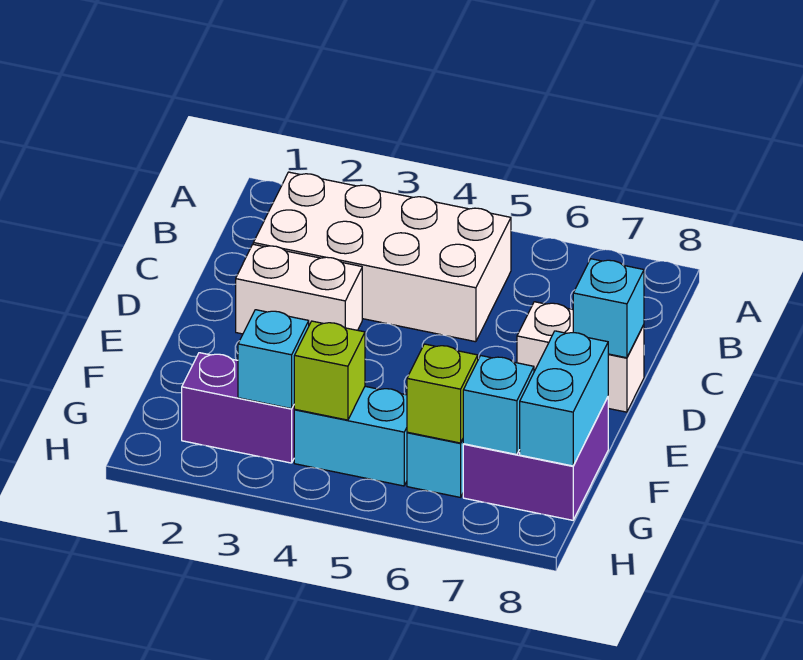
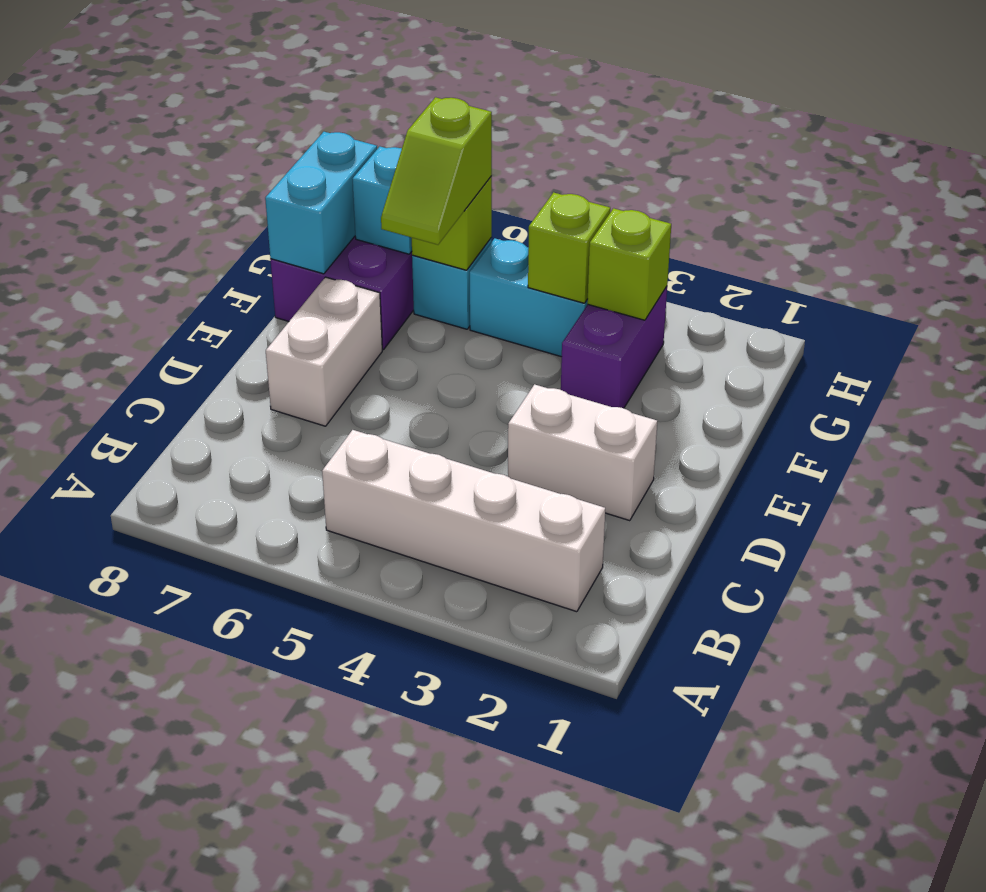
white 2x4 brick [253,172,511,342] -> white 1x4 brick [322,430,605,612]
white 1x2 brick [517,302,644,412] -> white 1x2 brick turned to [266,277,382,426]
cyan 1x1 brick [573,259,644,358] -> none
none -> lime 1x2 slope [381,97,492,245]
purple 1x2 brick [182,353,295,463] -> purple 1x2 brick turned to [561,287,667,408]
cyan 1x1 brick [238,310,309,409] -> lime 1x1 brick [587,208,671,320]

